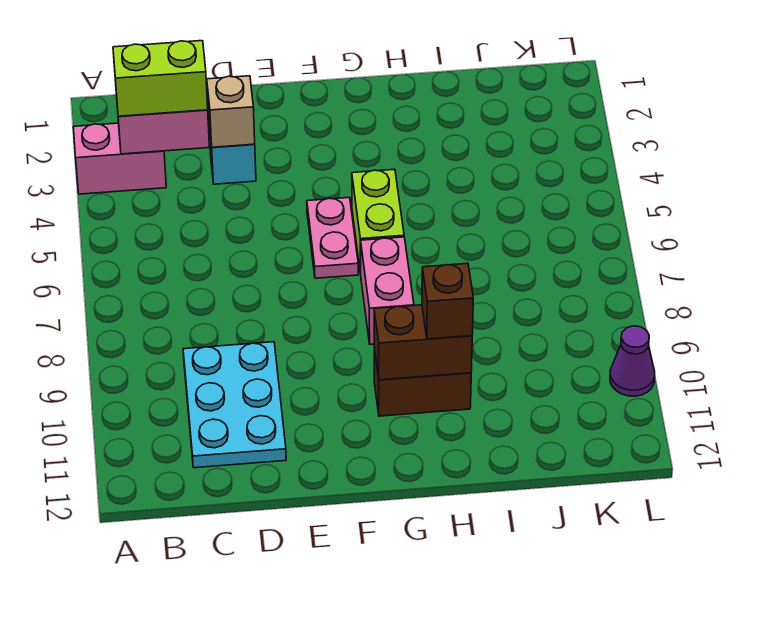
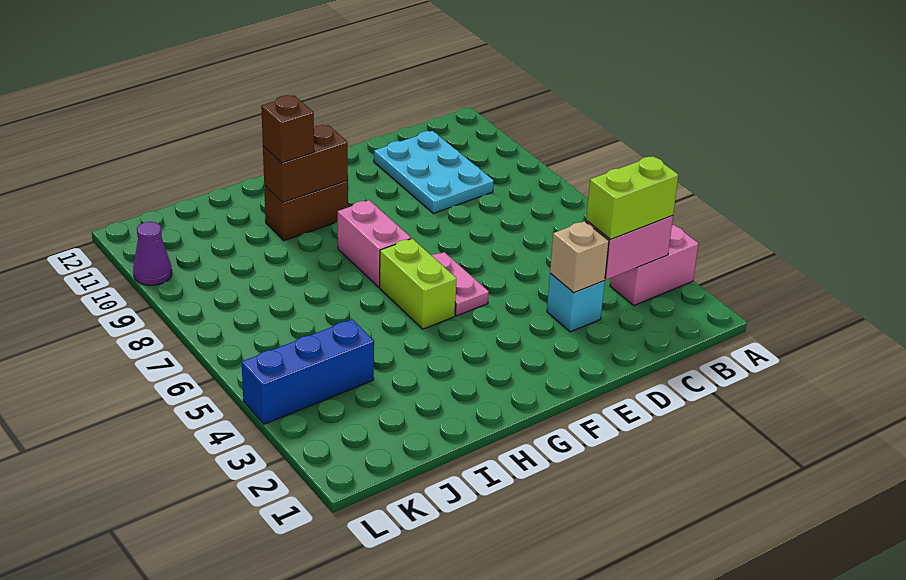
none -> blue 1x3 brick [242,319,374,424]

